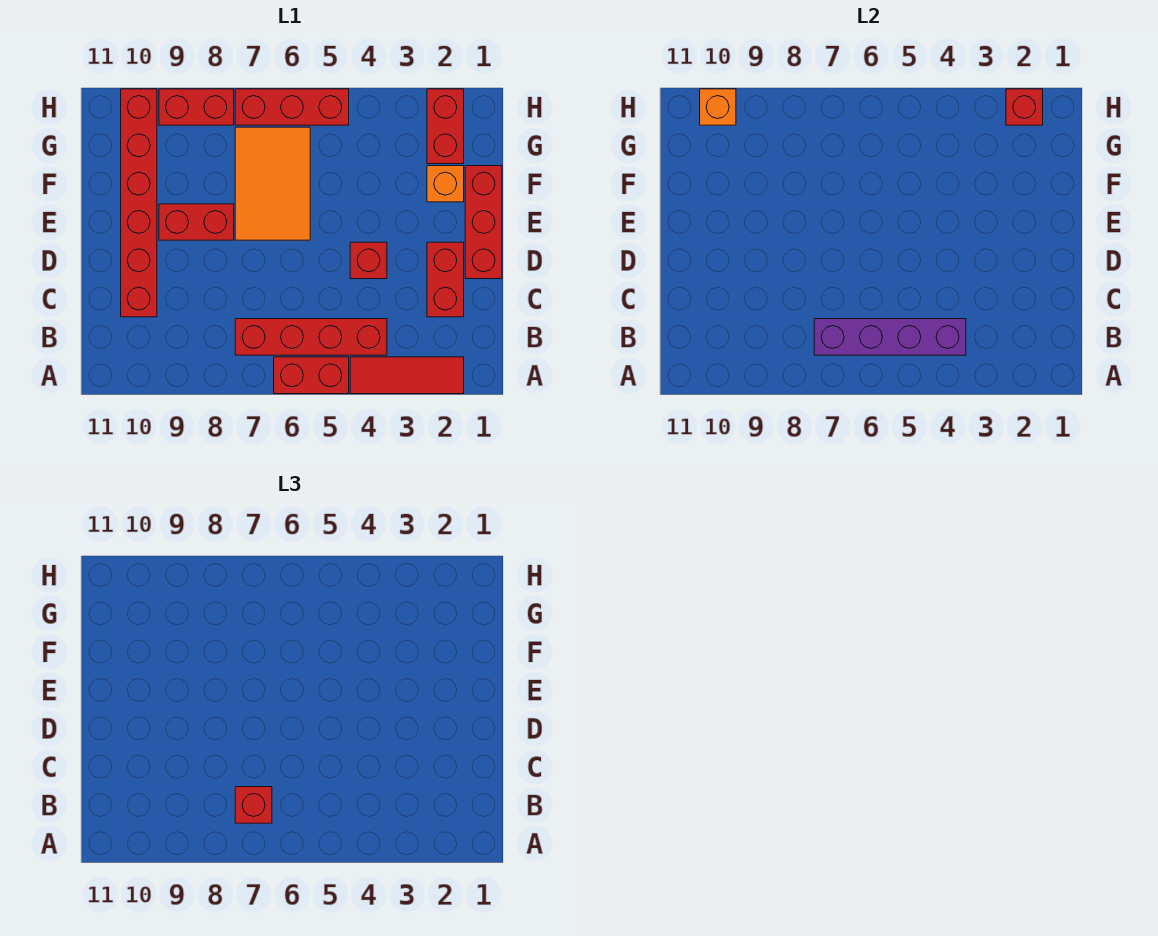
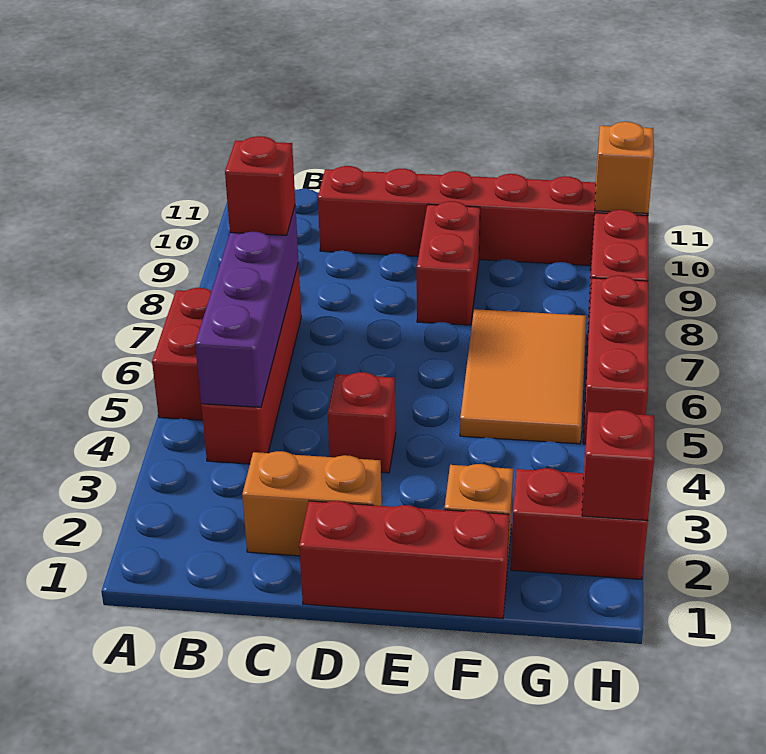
red 1x3 tile [350,357,464,394] -> none
red 1x2 brick [427,242,464,317] -> orange 1x2 brick [242,451,382,556]
orange 2x3 tile [235,127,310,240] -> orange 2x3 tile turned to [460,309,586,444]

